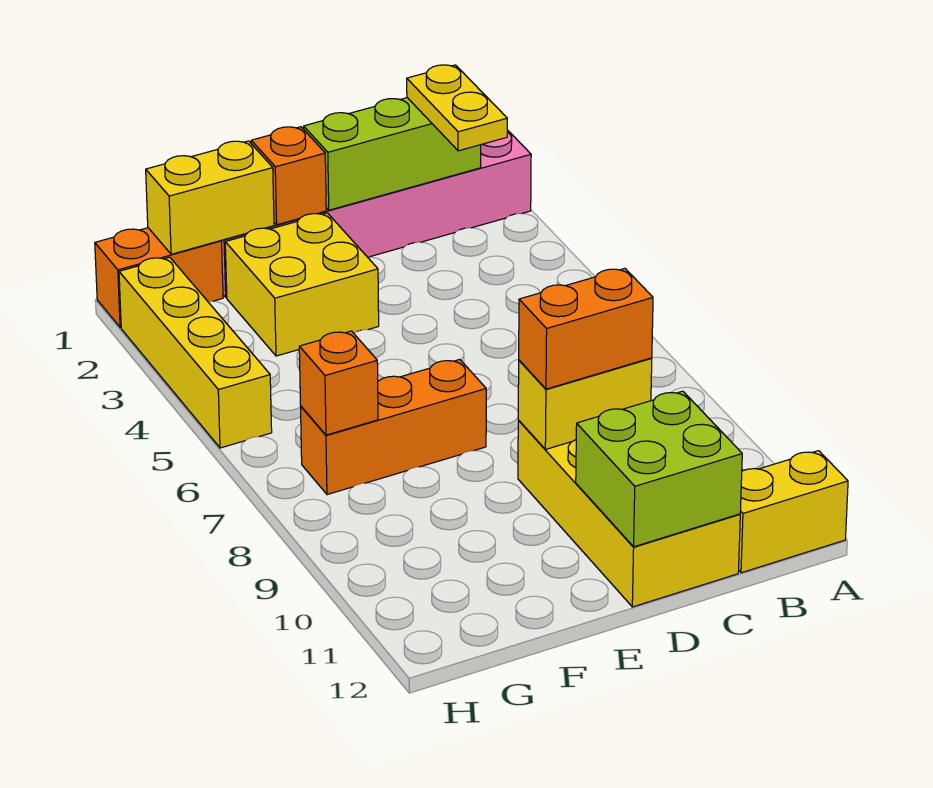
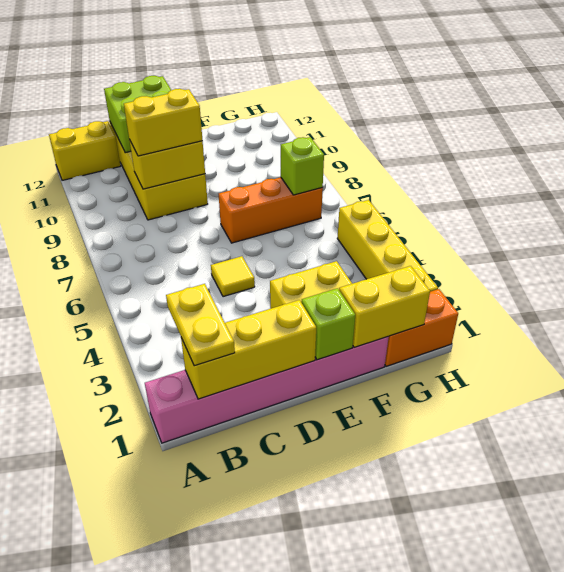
lime 1x3 brick [304,98,481,210] -> yellow 1x3 brick [181,300,316,399]
orange 1x2 brick [519,268,653,389] -> yellow 1x2 brick [124,89,202,156]
none -> yellow 1x1 tile [211,256,255,297]
orange 1x1 brick [251,127,326,225] -> lime 1x1 brick [301,288,355,360]
orange 1x1 brick [299,331,378,435] -> lime 1x1 brick [281,137,324,195]

